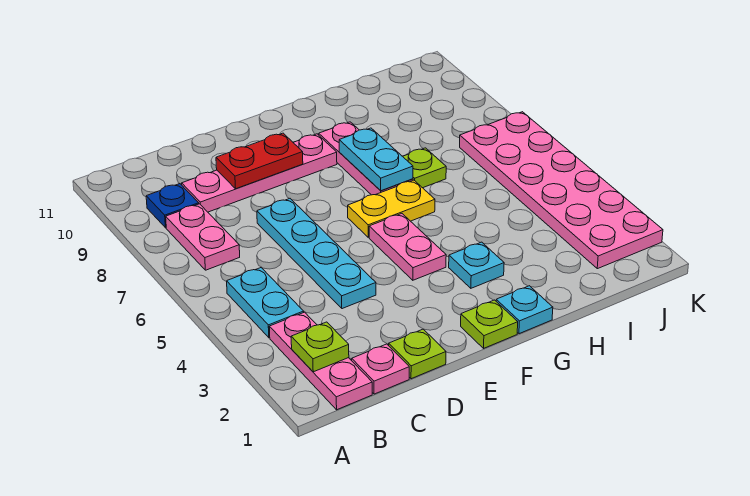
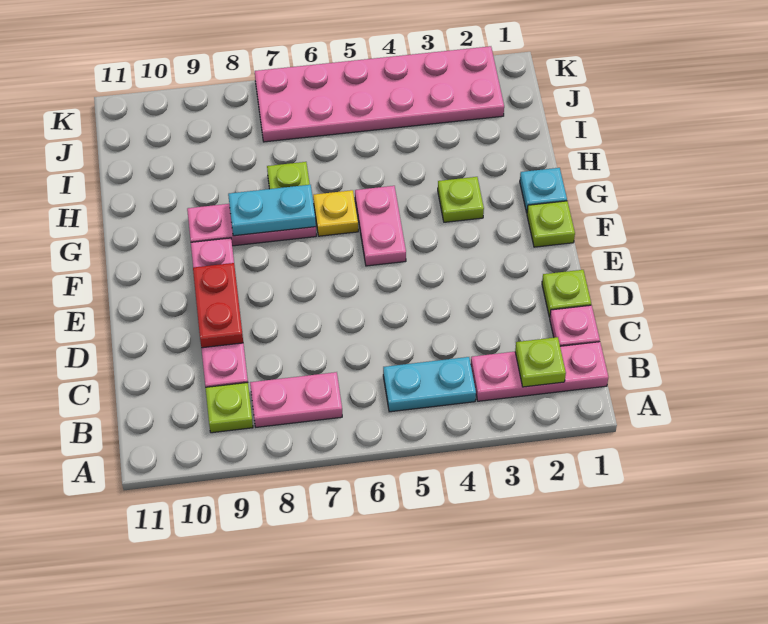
blue 1x1 plate [146,184,199,228] -> lime 1x1 plate [205,383,253,433]
cyan 1x4 plate [257,199,376,309] -> none
pink 1x2 plate [369,214,446,280] -> pink 1x2 plate turned to [355,186,406,266]
yellow 1x2 plate [348,180,435,237] -> yellow 1x1 plate [313,190,358,236]
cyan 1x1 plate [449,242,504,288] -> lime 1x1 plate [438,177,484,222]

